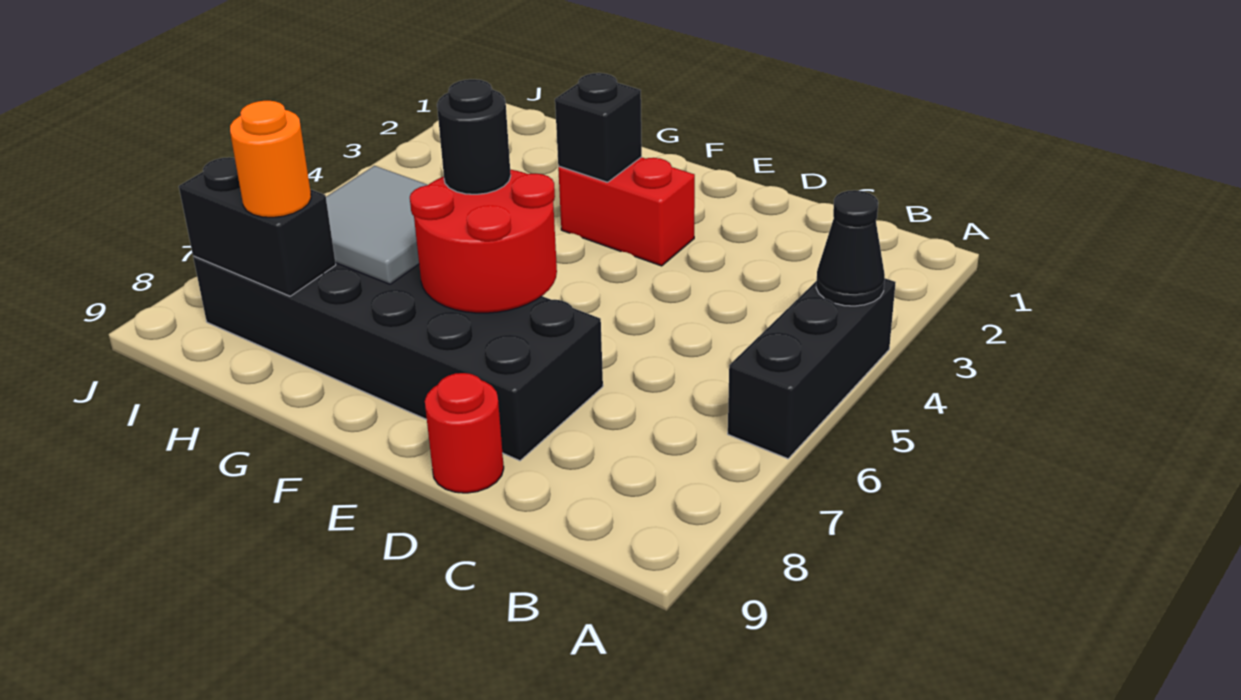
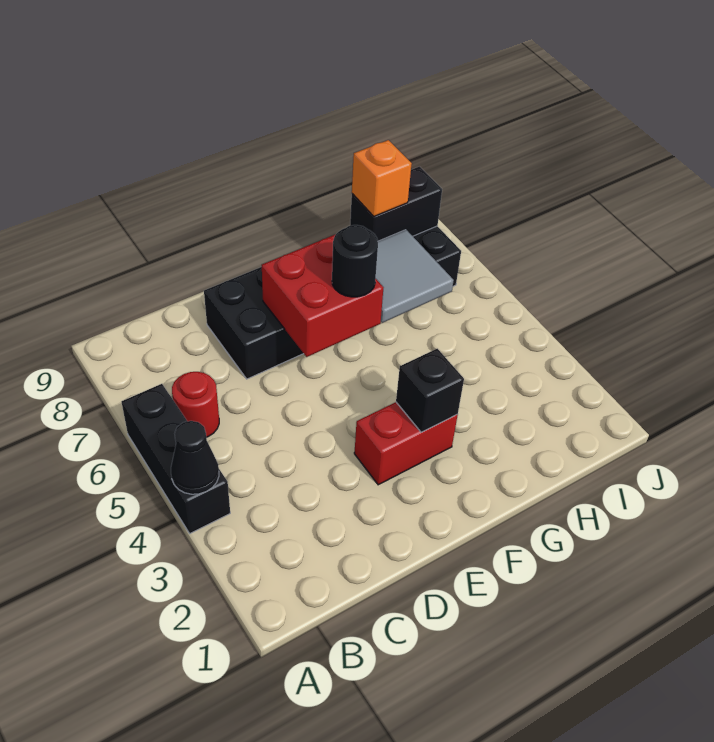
red 1x1 round brick [425,373,504,493] -> red 1x1 round brick moved to [172,372,219,437]
red 2x2 round brick [410,170,557,313] -> red 2x2 brick [262,234,383,357]
orange 1x1 round brick [230,101,311,217] -> orange 1x1 brick [352,140,412,216]

